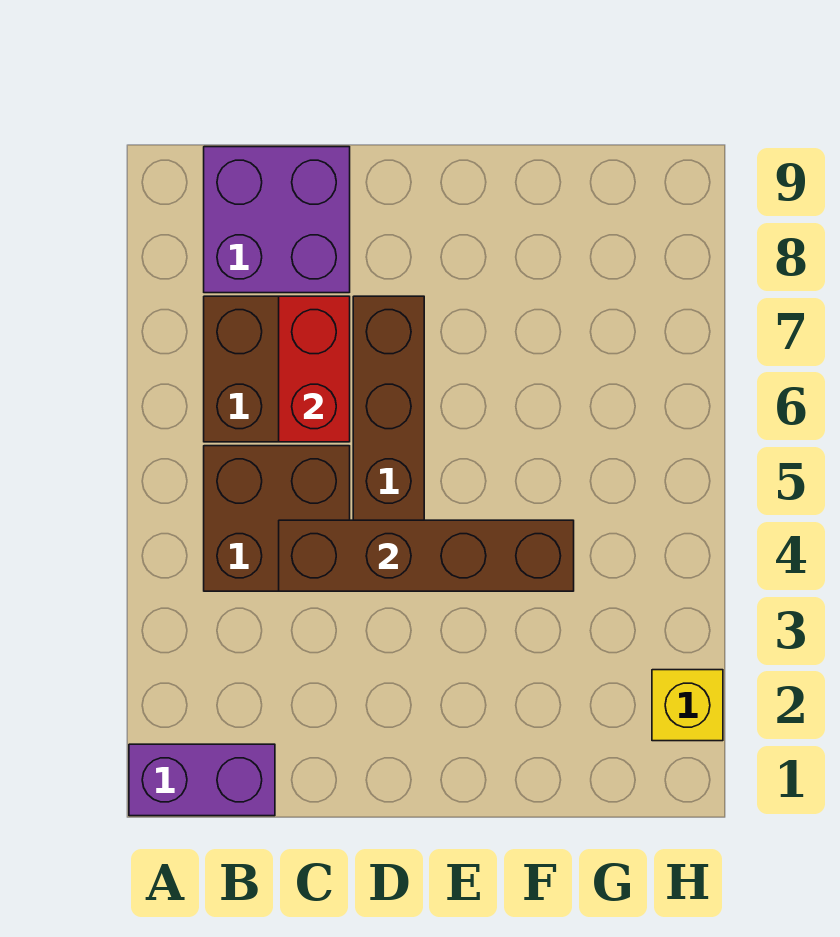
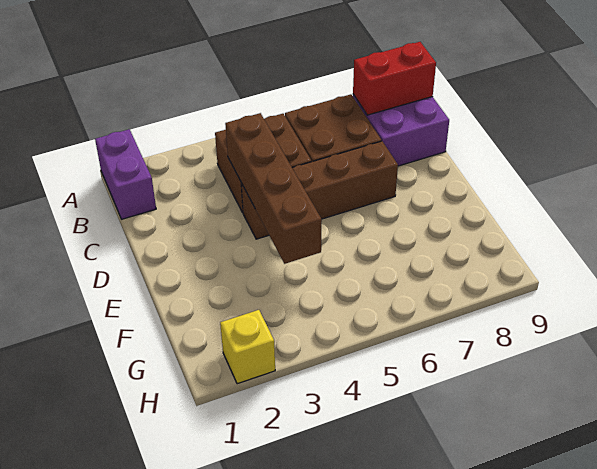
red 1x2 brick [279,296,350,442] -> red 1x2 brick moved to [353,42,436,115]

